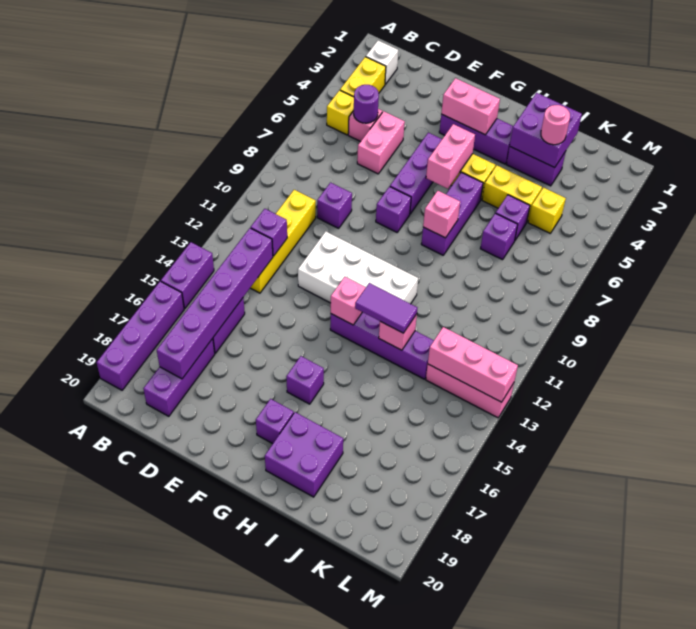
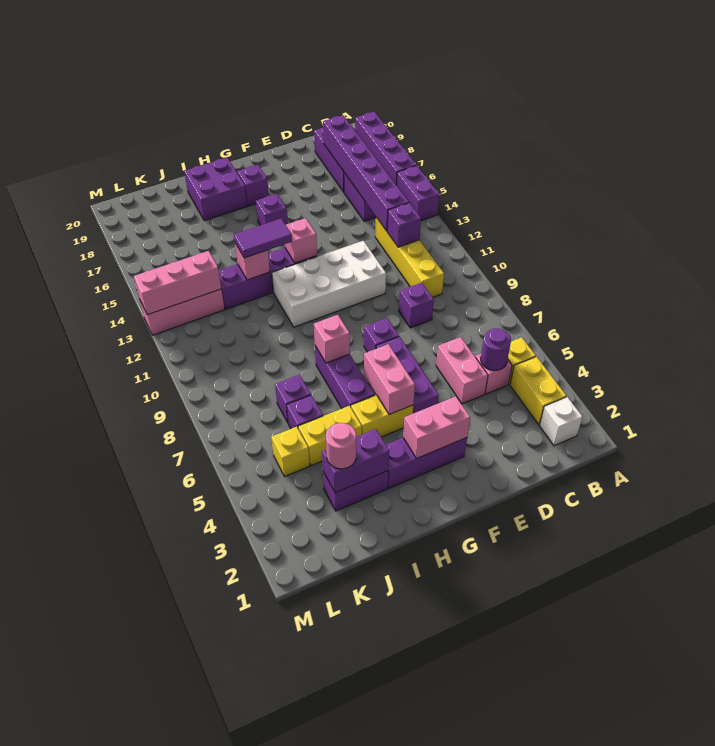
purple 2x2 brick [510,93,582,168] -> purple 1x2 brick [322,429,389,493]

